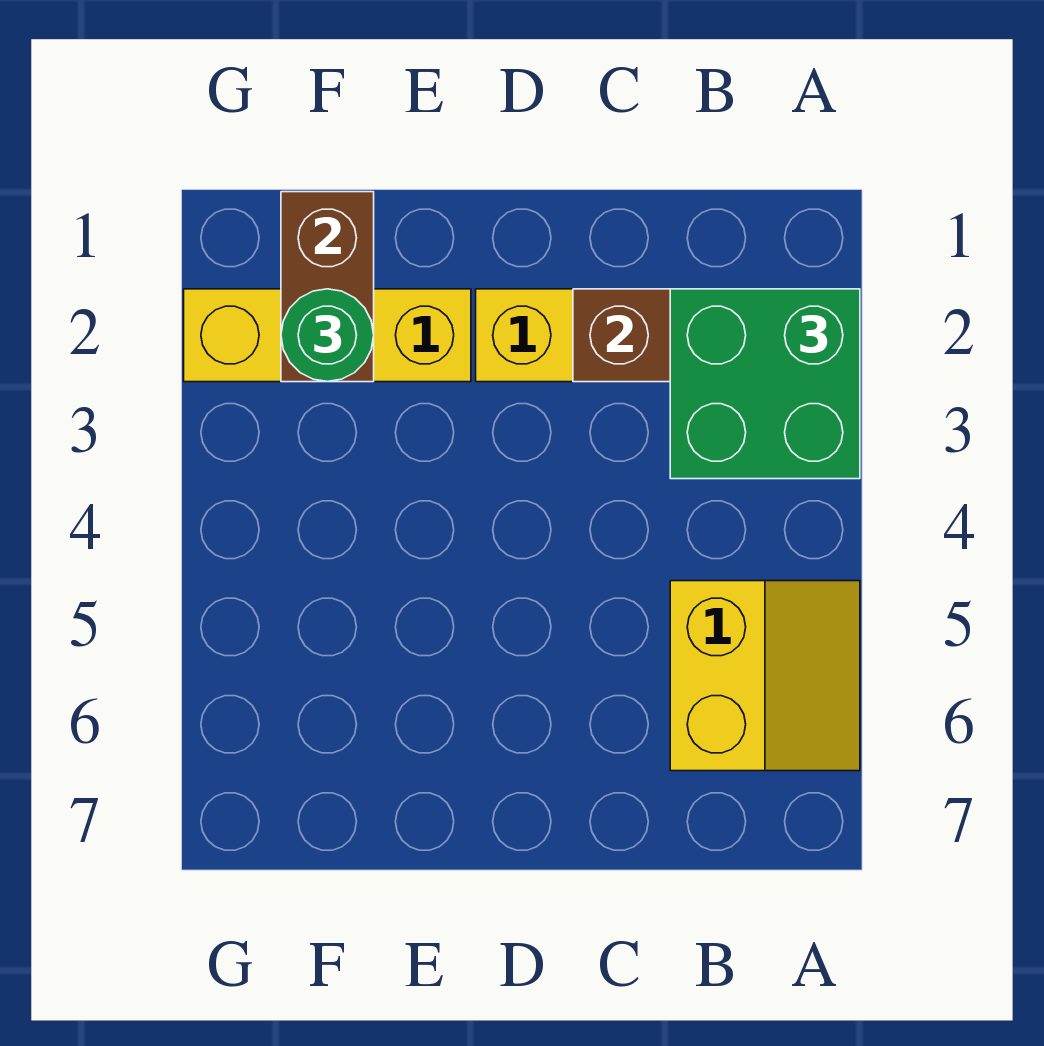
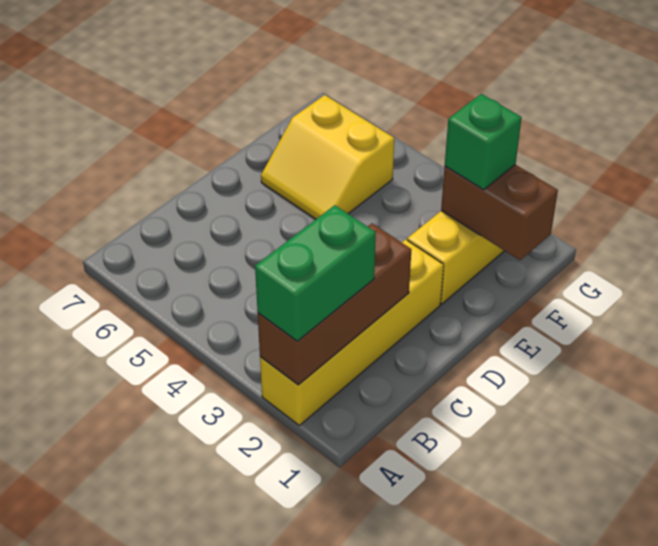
green 2x2 brick [670,289,860,479] -> green 1x2 brick [255,205,376,341]
yellow 2x2 slope [670,581,860,771] -> yellow 2x2 slope moved to [261,95,394,219]
green 1x1 round brick [281,289,374,382] -> green 1x1 brick [445,94,522,190]

